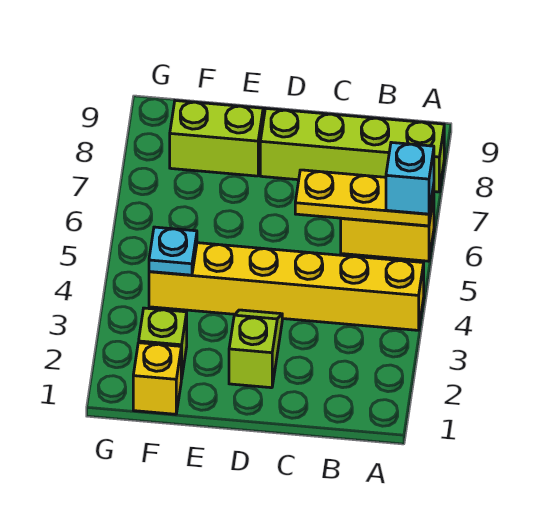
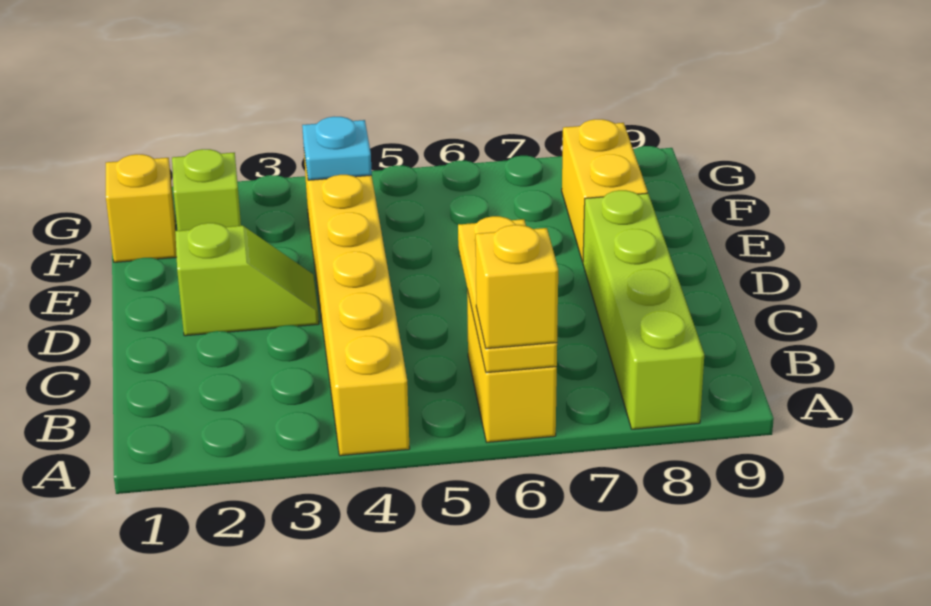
cyan 1x1 brick [386,142,434,214] -> yellow 1x1 brick [476,225,558,349]
lime 1x2 brick [170,101,263,176] -> yellow 1x2 brick [562,119,648,262]

